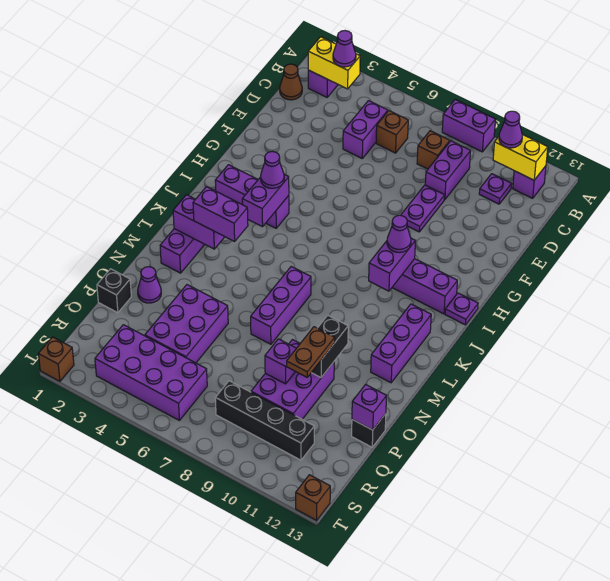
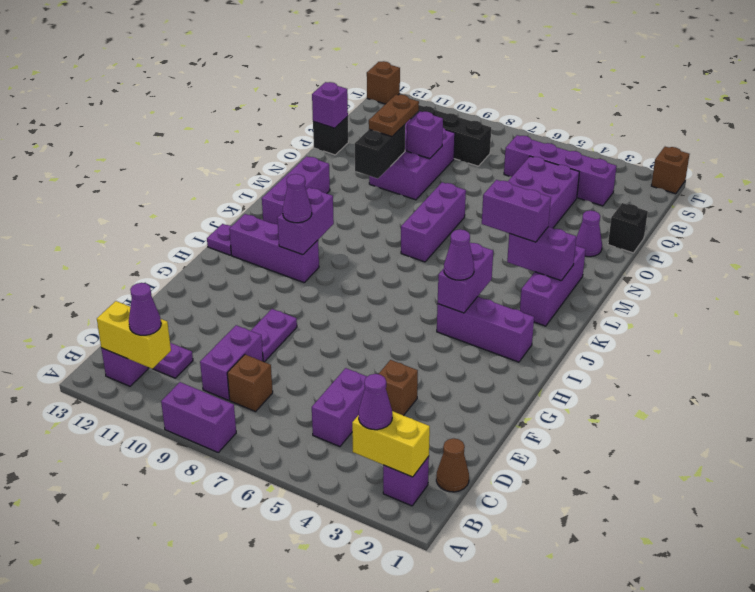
brown 1x1 brick [376,111,408,153] -> brown 1x1 brick moved to [379,360,418,416]
purple 2x4 brick [95,325,207,420] -> purple 1x4 brick [504,135,617,206]

